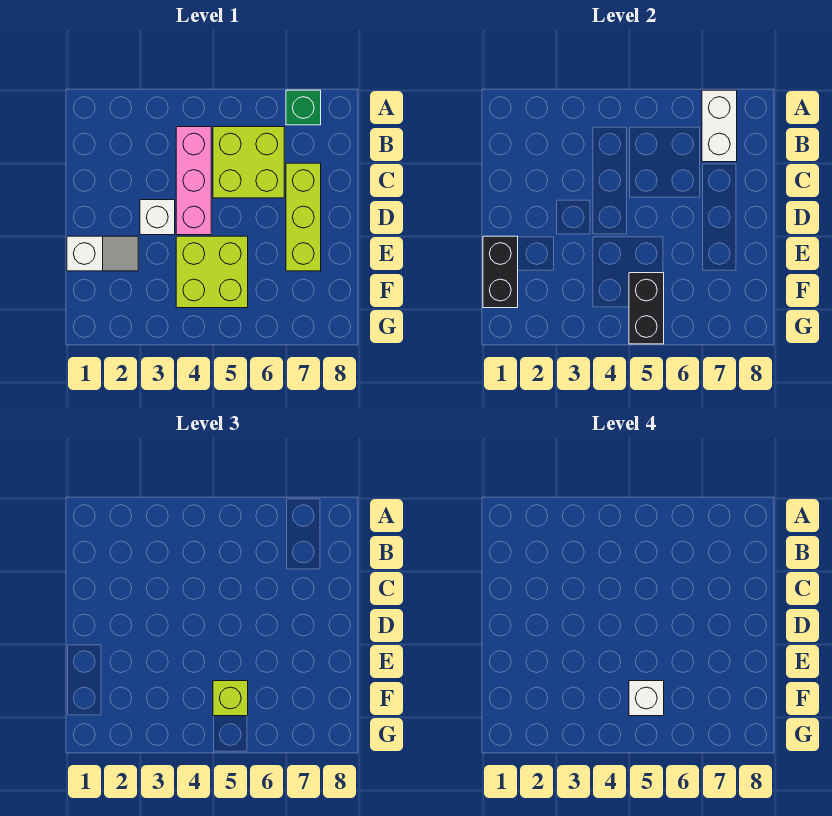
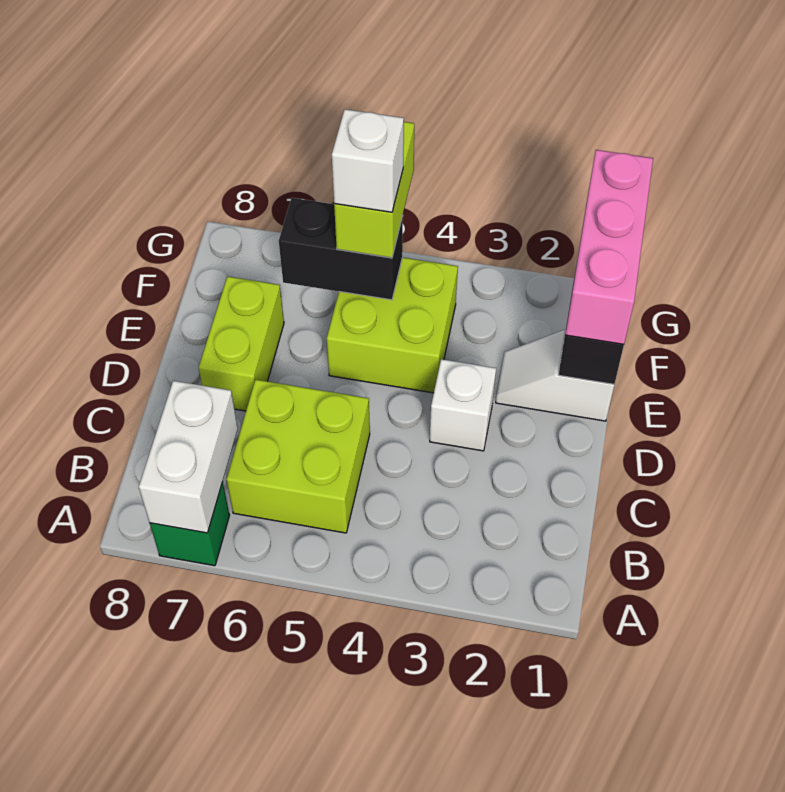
pink 1x3 brick [176,127,211,235] -> pink 1x3 brick moved to [565,150,653,344]
lime 1x3 brick [286,163,321,271] -> lime 1x2 brick [199,276,284,411]
black 1x2 brick [629,273,664,344] -> black 1x2 brick turned to [279,198,403,300]
lime 1x1 brick [213,681,248,716] -> lime 1x2 brick [334,122,414,258]

